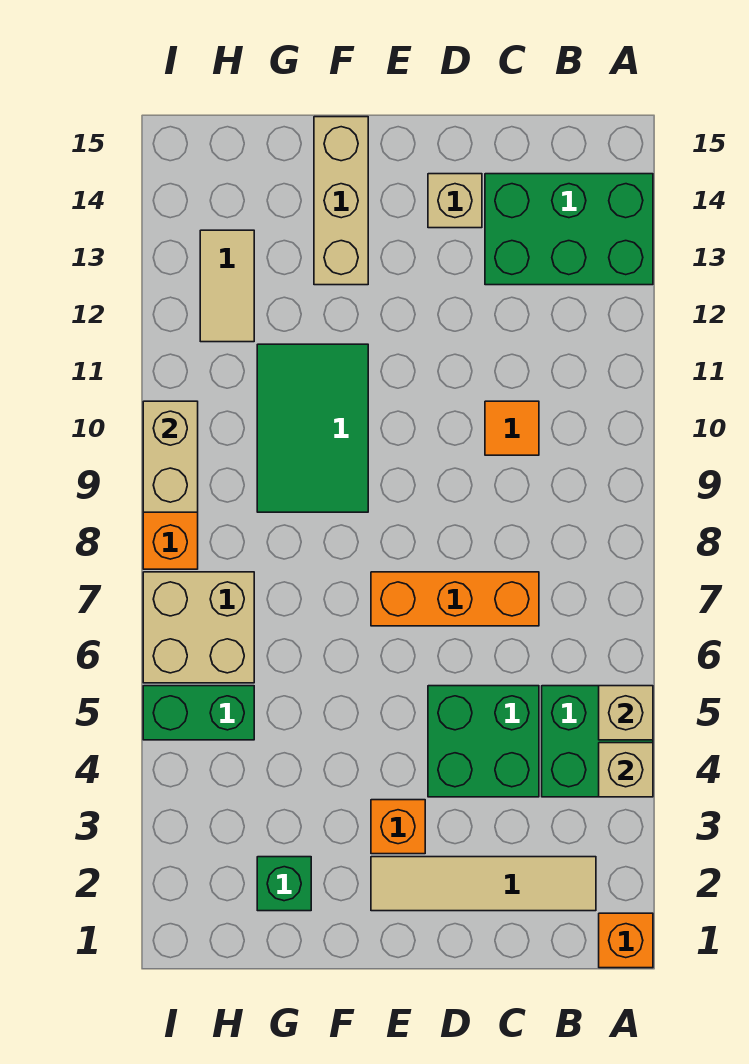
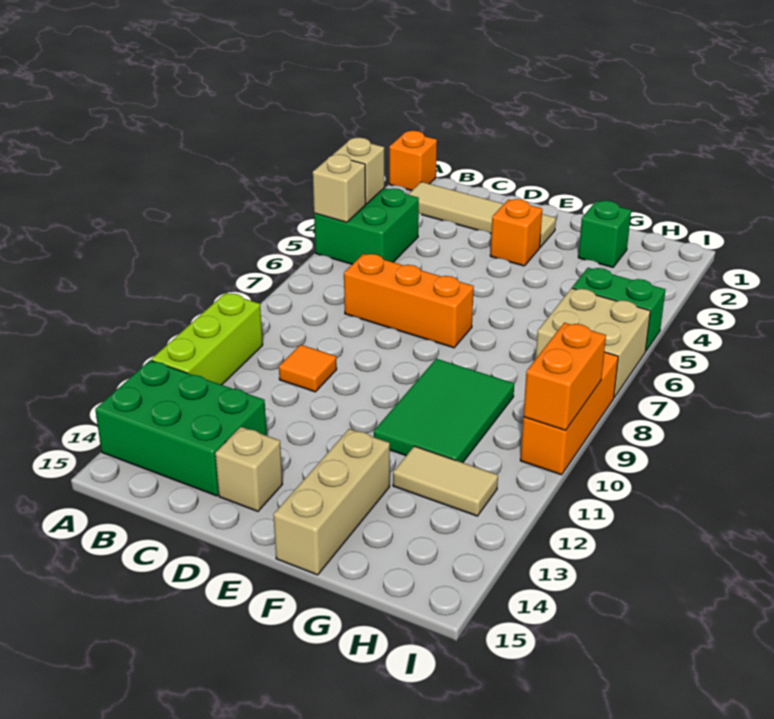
none -> lime 1x3 brick [151,293,263,385]
green 2x2 brick [428,686,539,797] -> none
tan 1x2 tile [200,230,254,342] -> tan 1x2 tile turned to [393,446,498,516]
tan 1x2 brick [143,401,198,512] -> orange 1x2 brick [523,323,606,430]

